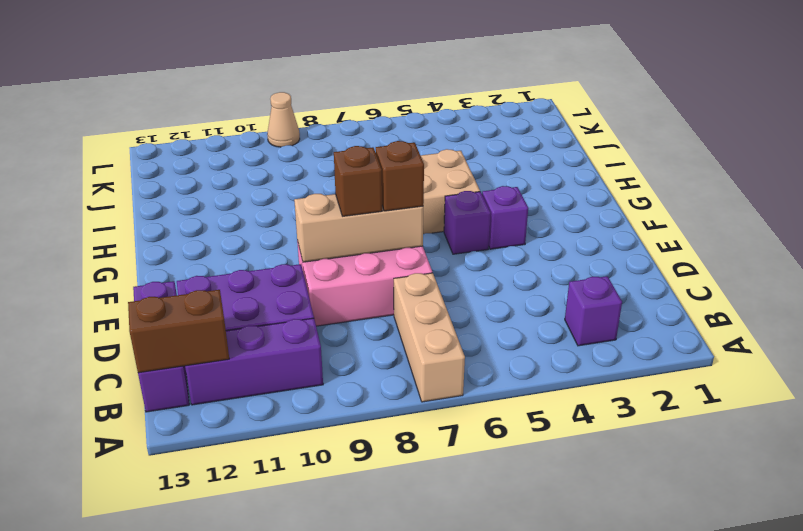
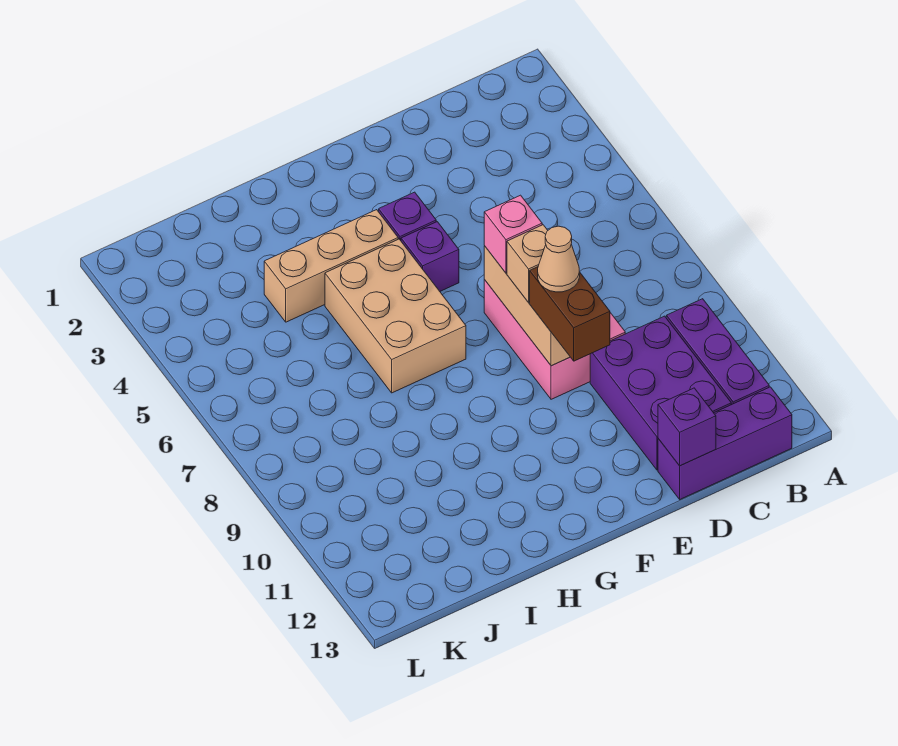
tan 1x3 brick [394,273,465,402] -> tan 1x3 brick moved to [264,210,398,322]
purple 1x1 brick [565,276,622,346] -> purple 1x1 brick moved to [658,388,716,466]
brown 1x2 brick [128,290,229,373] -> brown 1x2 brick moved to [530,267,610,361]
brown 1x1 brick [376,141,424,211] -> pink 1x1 brick [484,195,542,273]
brown 1x1 brick [334,146,382,216] -> tan 1x1 brick [507,225,548,302]
tan 1x1 cone [267,92,300,147] -> tan 1x1 cone moved to [538,226,580,292]

